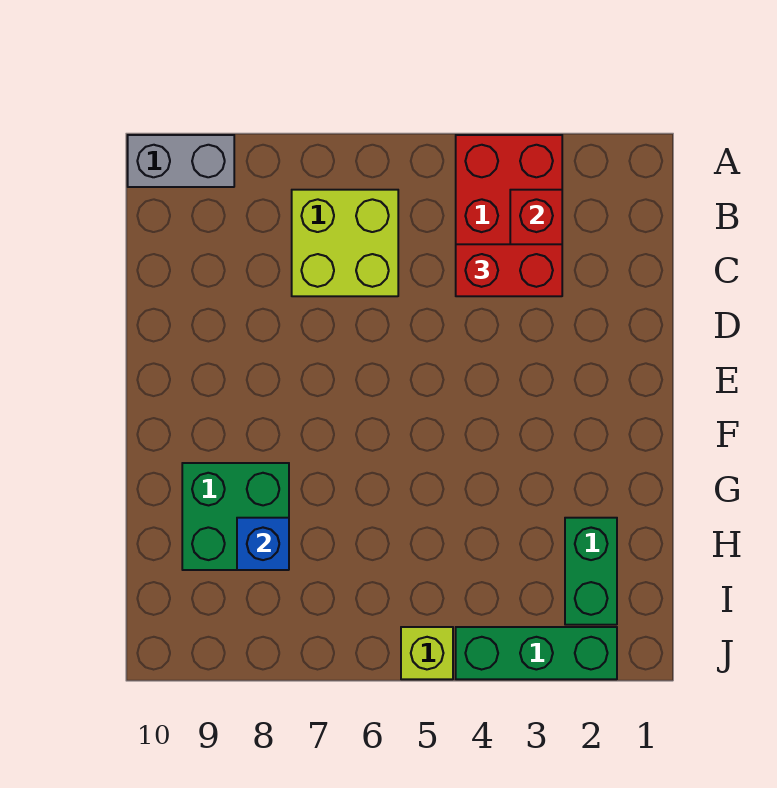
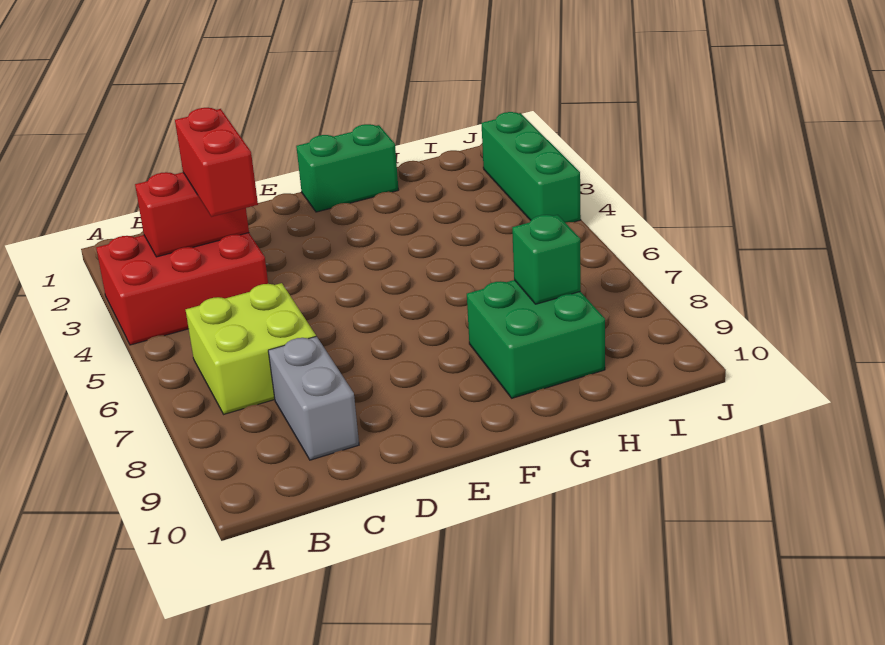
grey 1x2 brick [128,135,234,187] -> grey 1x2 brick moved to [268,336,359,460]
green 1x2 brick [565,518,617,625] -> green 1x2 brick moved to [296,124,398,212]
blue 1x1 brick [237,518,289,570] -> green 1x1 brick [512,215,581,304]
lime 1x1 brick [401,627,453,679] -> none

